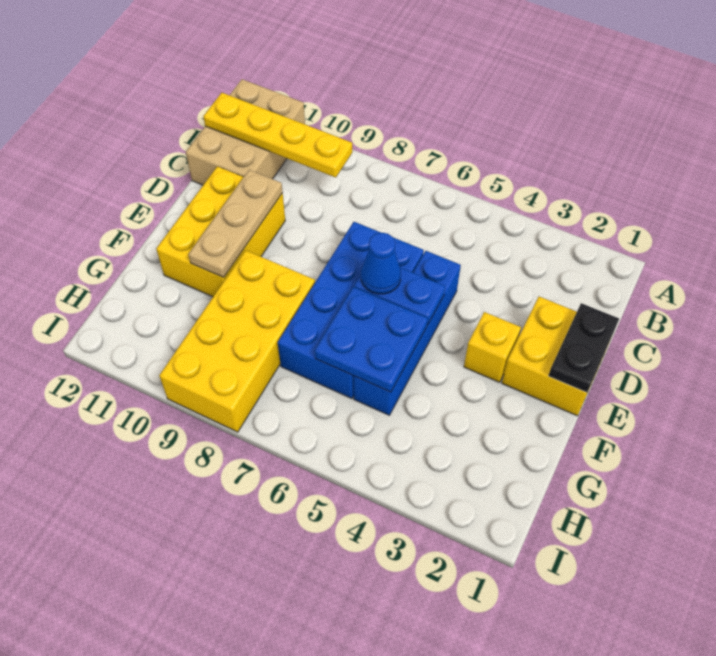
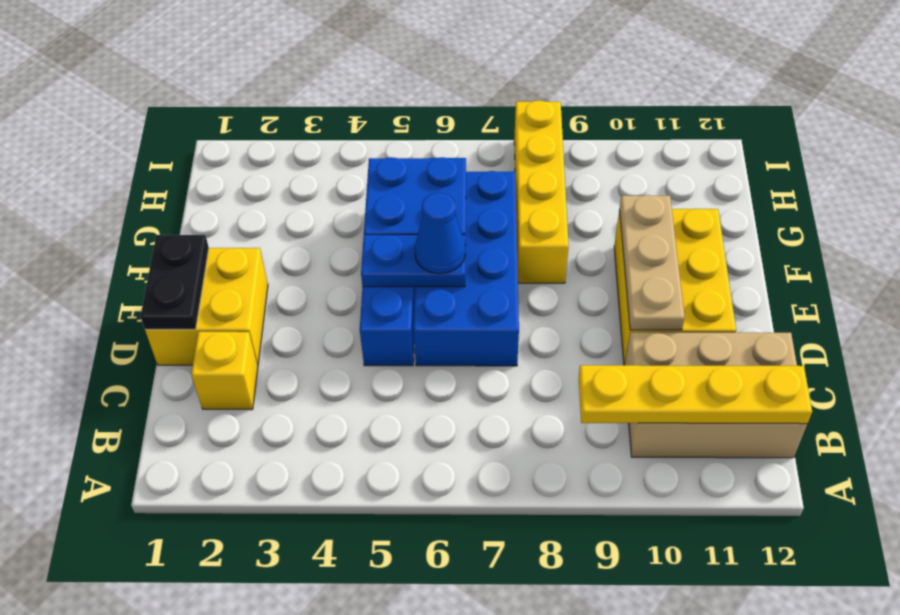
tan 2x3 brick [186,79,305,185] -> tan 2x3 brick turned to [625,332,807,458]
yellow 1x1 brick [464,312,521,382] -> yellow 1x1 brick moved to [191,332,258,410]
yellow 2x4 brick [159,250,315,432] -> yellow 1x4 brick [514,100,569,283]

